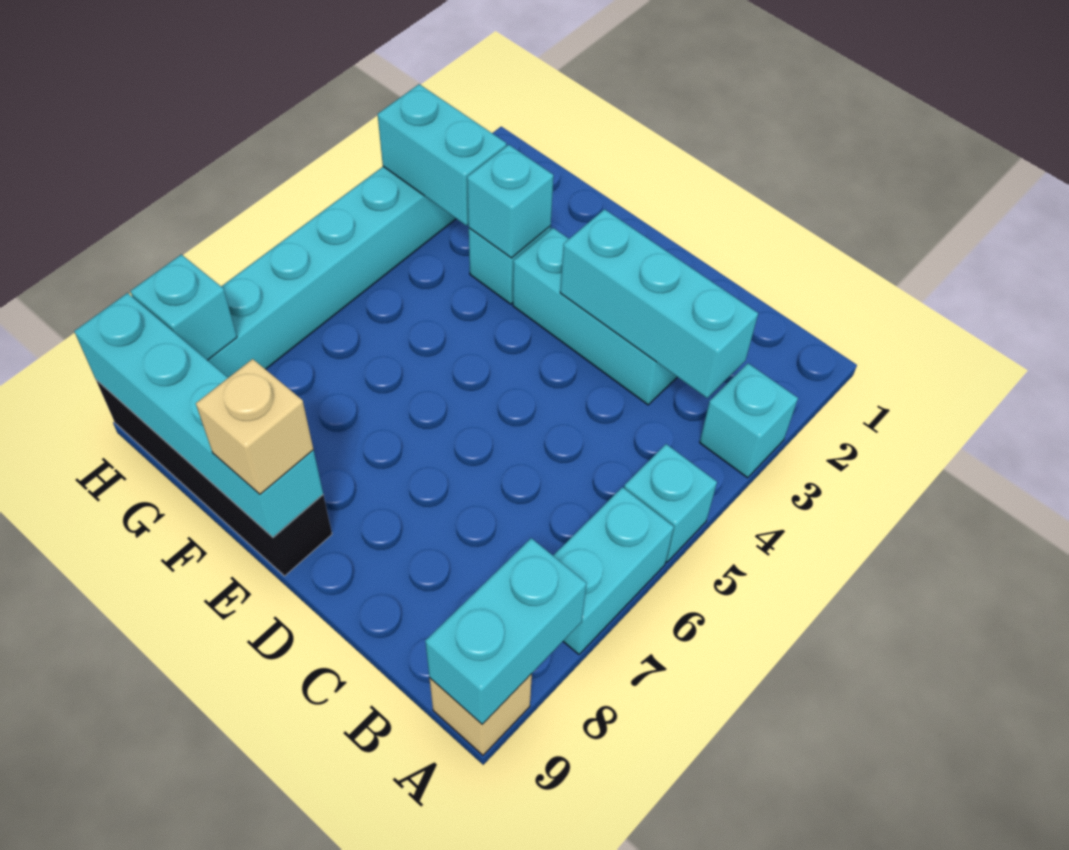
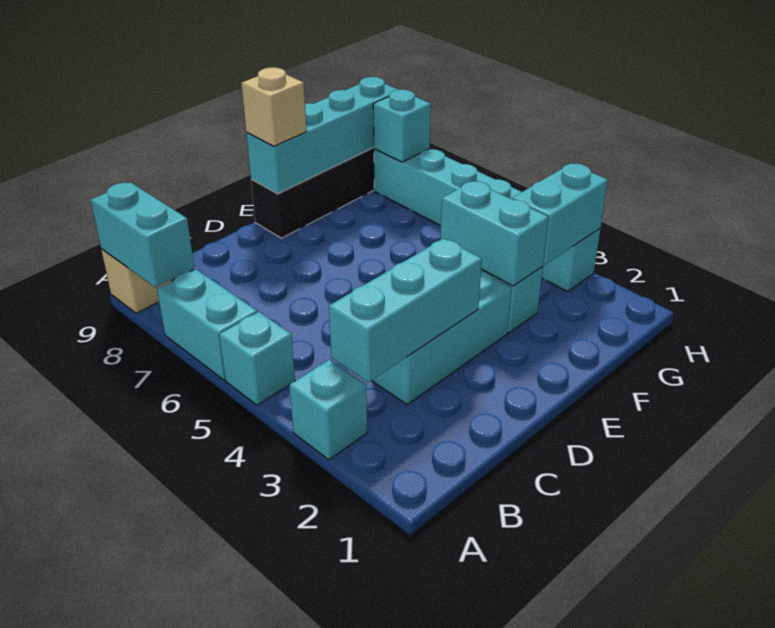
cyan 1x1 brick [467,145,553,258] -> cyan 1x2 brick [440,181,548,286]

